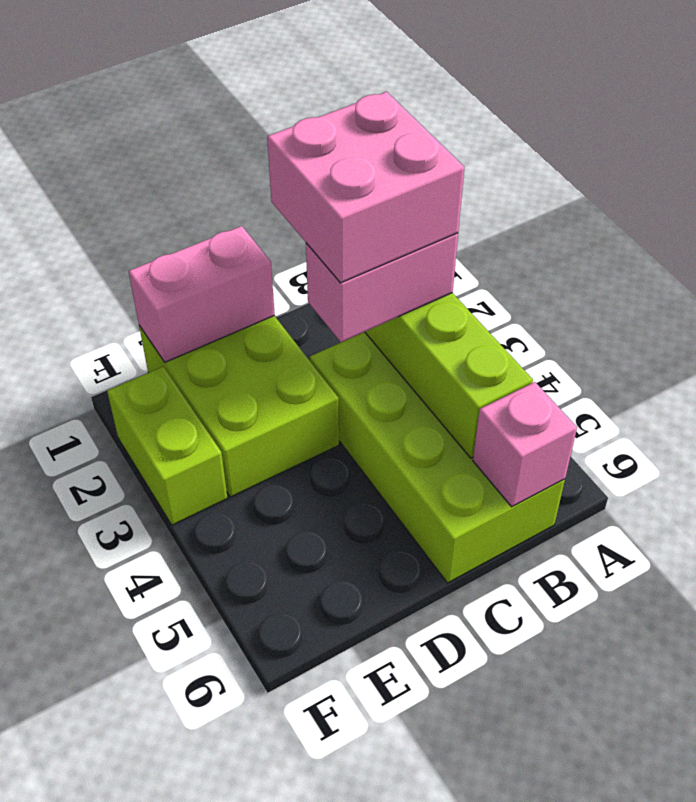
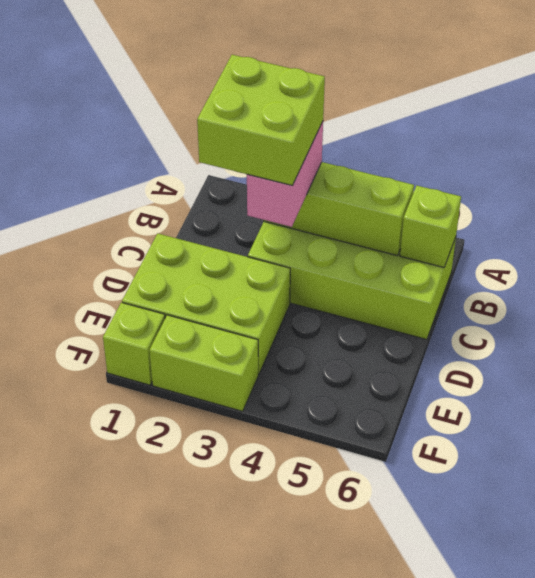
pink 2x2 brick [267,92,464,283] -> lime 2x2 brick [197,55,325,186]
pink 1x1 brick [473,382,577,507] -> lime 1x1 brick [400,186,461,267]
pink 1x2 brick [129,226,275,362] -> none
none -> lime 1x1 brick [103,302,165,385]

